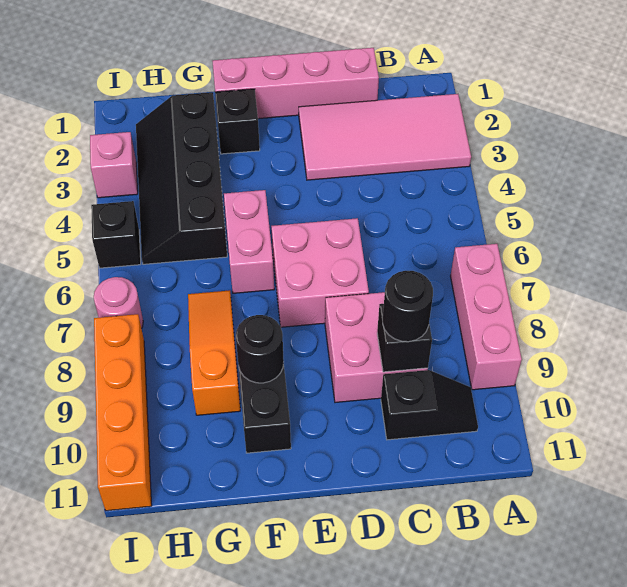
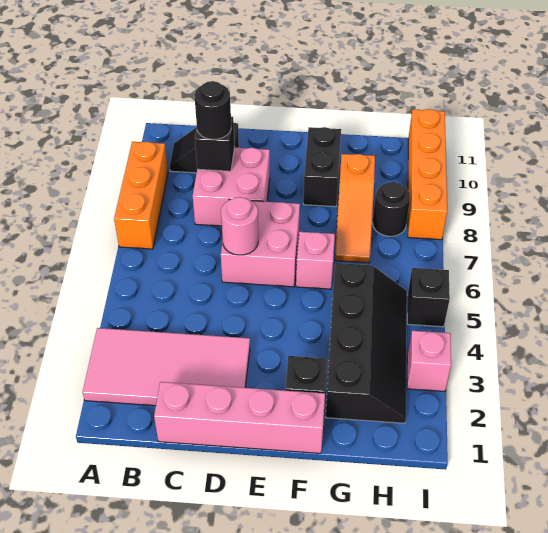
pink 1x3 brick [451,244,522,390] -> orange 1x3 brick [114,142,168,249]
pink 1x2 brick [224,190,274,293] -> pink 1x1 brick [296,232,335,289]
black 1x1 round brick [236,315,284,383] -> black 1x1 round brick moved to [373,182,410,236]
pink 1x1 round brick [94,277,143,328] -> pink 1x1 round brick moved to [221,197,258,255]

